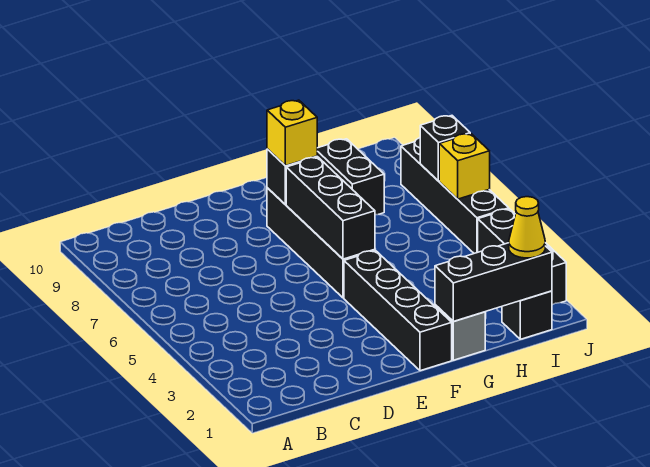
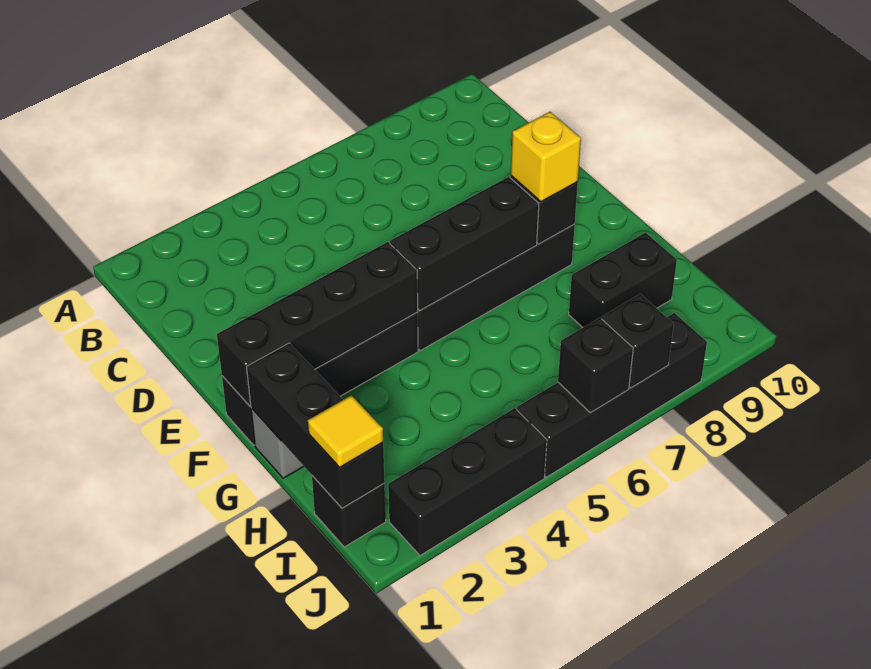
none -> black 1x4 brick [217,242,418,406]
yellow 1x1 cone [509,197,545,258] -> yellow 1x1 tile [308,395,383,467]
yellow 1x1 brick [439,134,490,199] -> black 1x1 brick [558,318,633,412]

